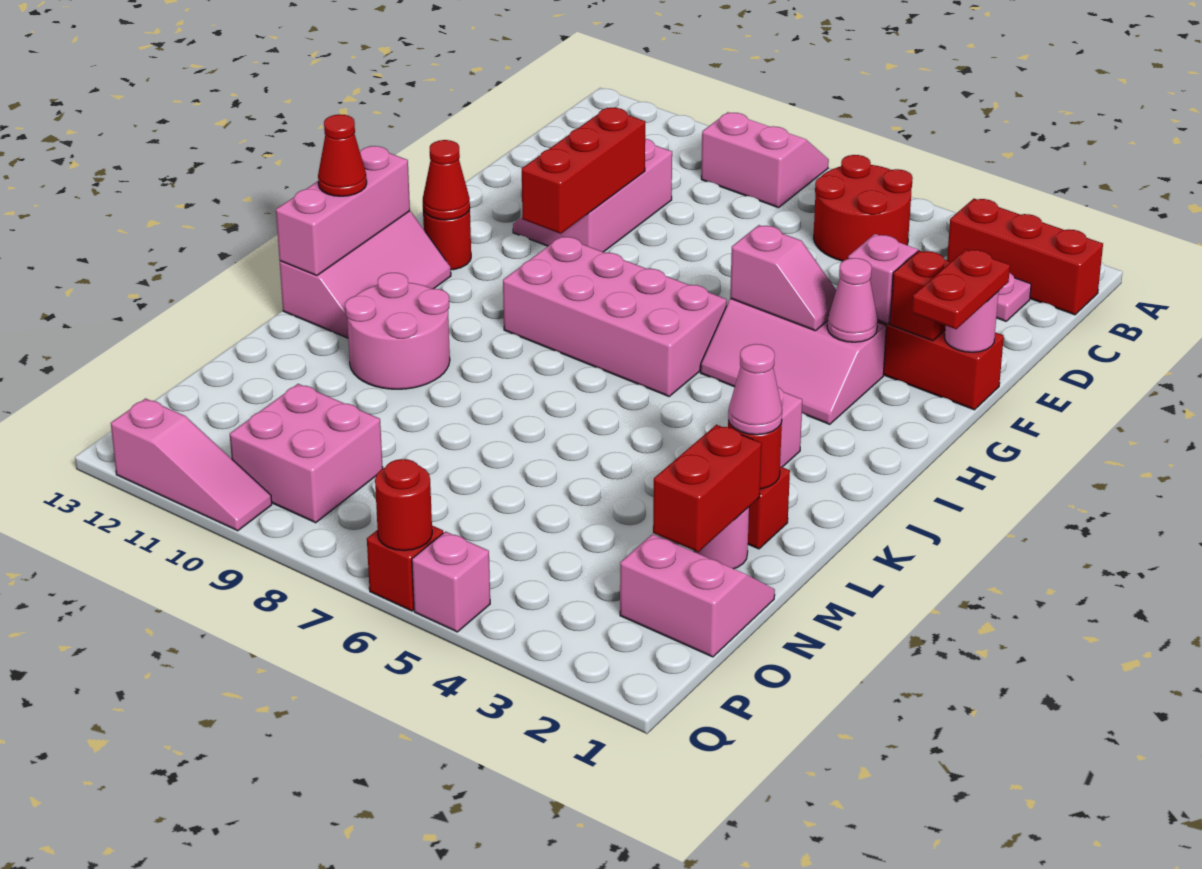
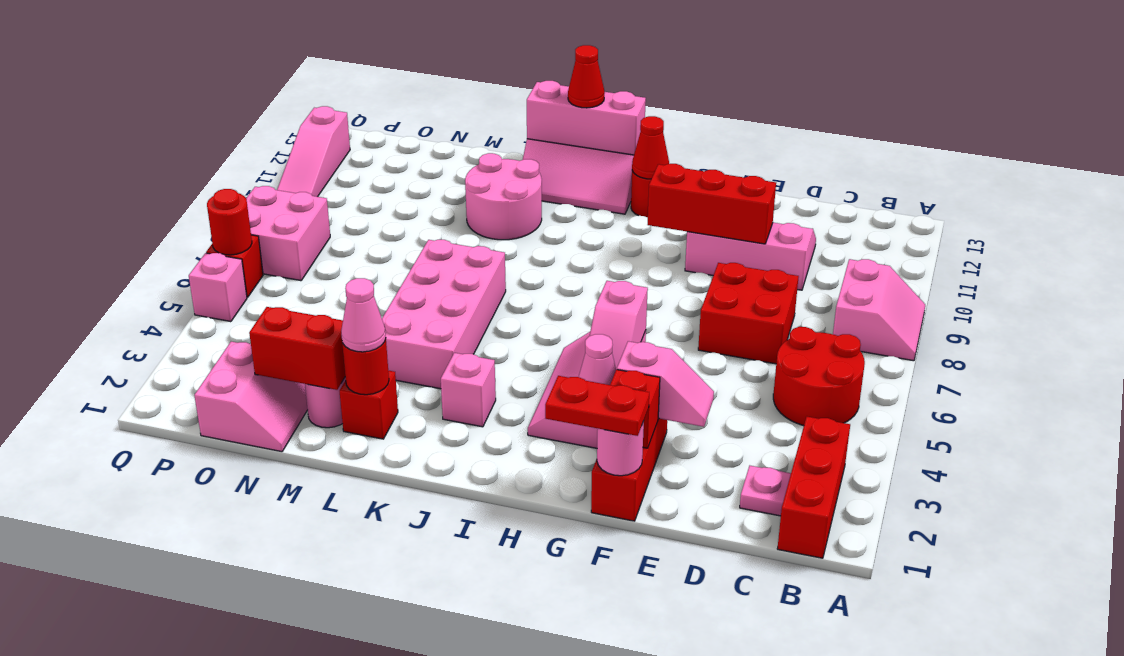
none -> red 2x2 brick [698,263,799,364]
pink 2x4 brick [503,236,727,396] -> pink 2x4 brick moved to [382,240,506,389]
pink 2x2 brick [230,384,383,523] -> pink 2x2 brick moved to [246,186,330,281]

